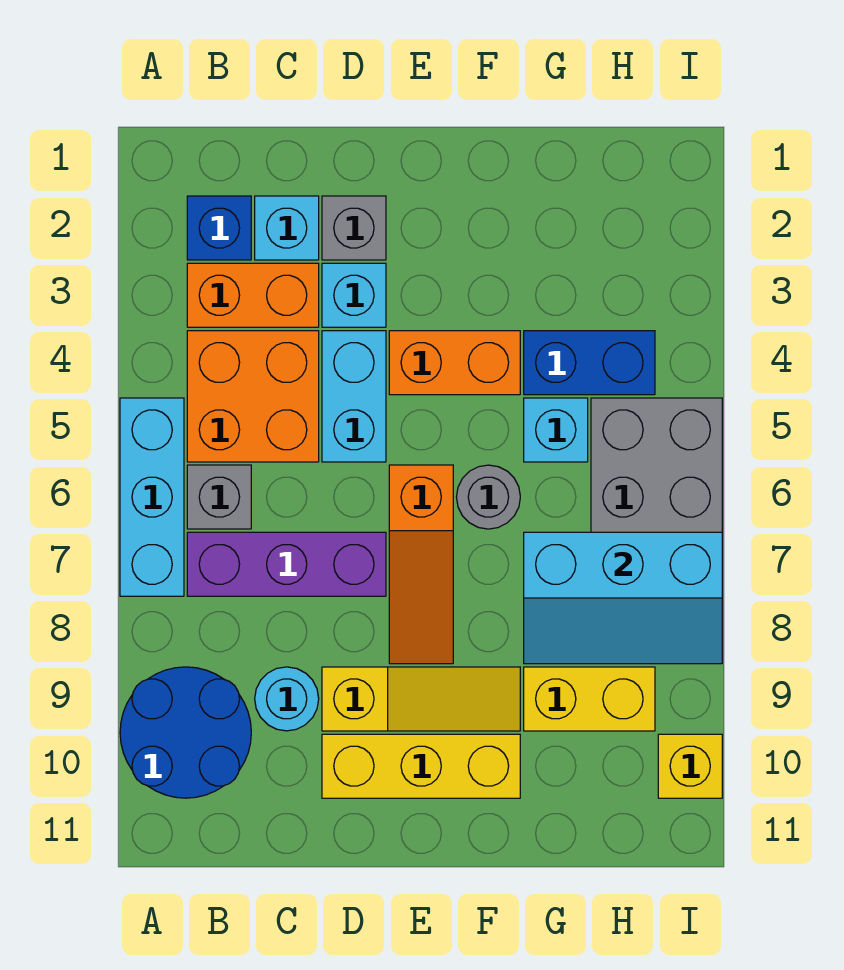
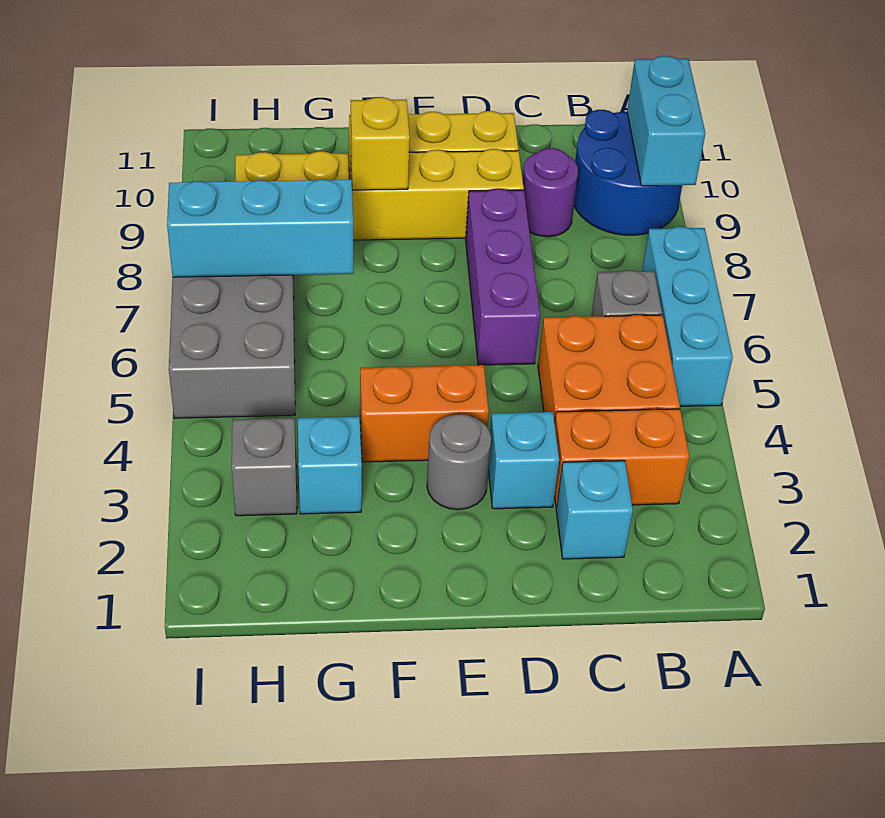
blue 1x1 brick [187,196,251,260] -> none
purple 1x3 brick [187,532,386,596] -> purple 1x3 brick turned to [466,189,540,365]
cyan 1x1 round brick [255,667,319,731] -> purple 1x1 round brick [523,148,578,237]
grey 1x1 brick [322,196,386,260] -> grey 1x1 brick moved to [232,418,297,516]
cyan 1x2 brick [322,331,386,462] -> cyan 1x2 brick moved to [627,56,705,186]
yellow 1x3 slope [322,667,520,731] -> yellow 1x3 brick [351,149,524,240]
orange 1x3 slope [389,465,453,664] -> none
grey 1x1 round brick [457,465,520,529] -> grey 1x1 round brick moved to [427,414,491,510]
blue 1x2 brick [524,331,655,395] -> none
cyan 1x1 brick [524,398,588,462] -> cyan 1x1 brick moved to [298,416,362,514]
yellow 1x1 brick [658,734,722,798] -> yellow 1x1 brick moved to [351,97,410,190]

